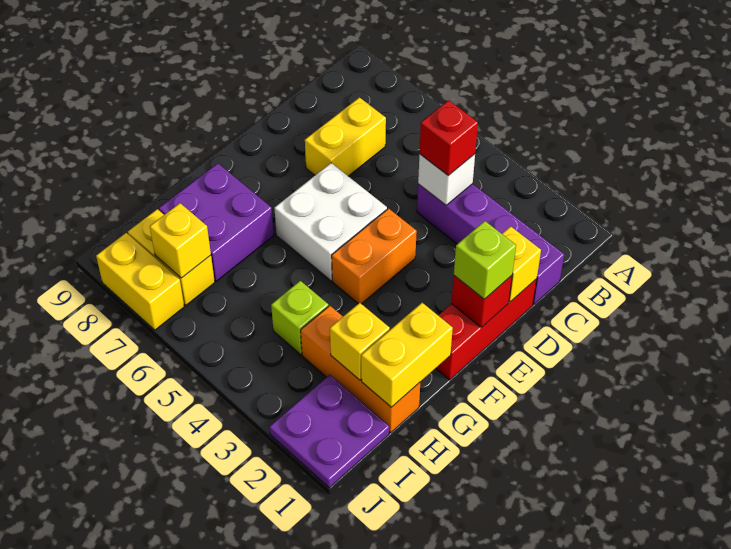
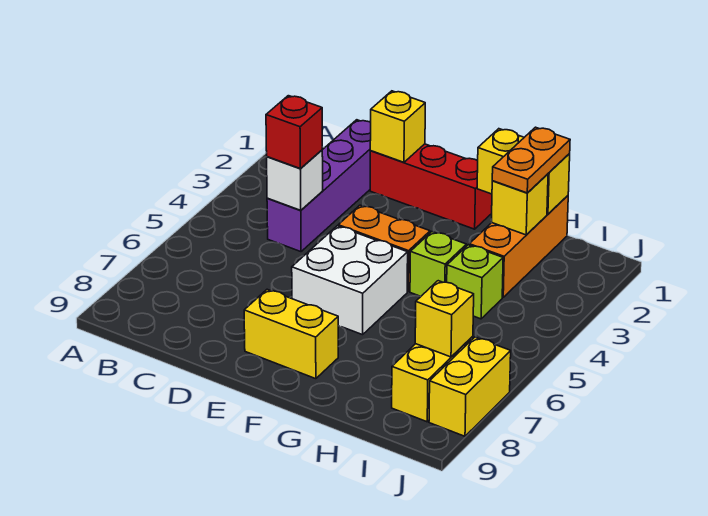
yellow 1x2 brick [305,97,386,176] -> yellow 1x2 brick moved to [244,289,338,379]
red 1x1 brick [451,276,512,327] -> none
lime 1x1 brick [454,221,516,299] -> lime 1x1 brick moved to [410,232,467,296]
purple 2x2 brick [159,163,274,281] -> none
none -> orange 1x2 plate [492,127,570,193]
purple 2x2 plate [269,375,389,488] -> none

